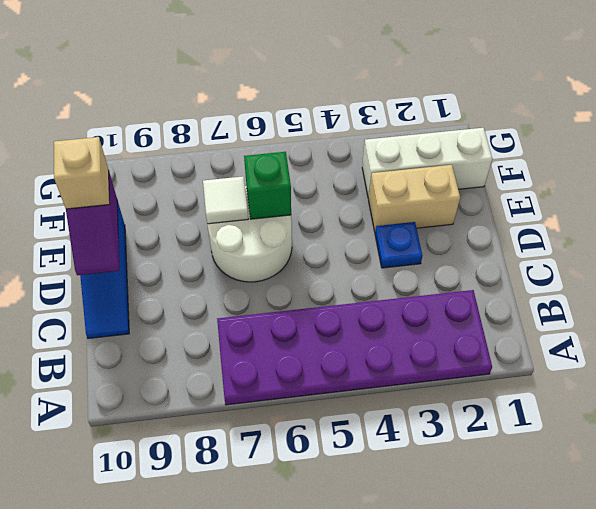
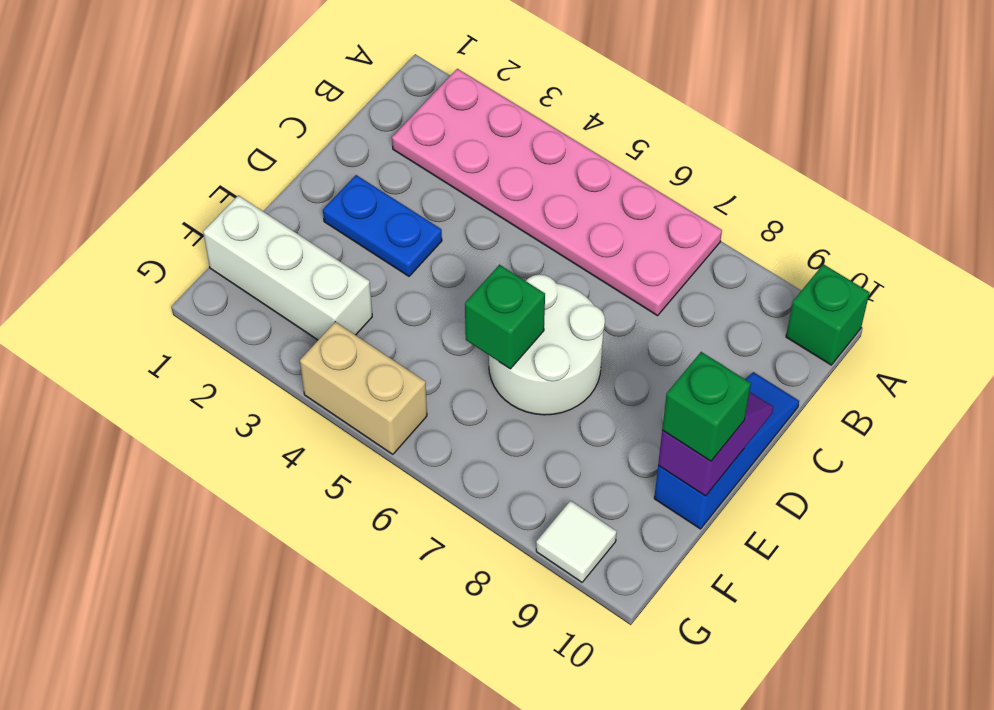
purple 2x6 plate [217,290,492,405] -> pink 2x6 plate [392,69,722,316]
none -> green 1x1 brick [786,264,870,365]
blue 1x1 plate [375,222,422,268] -> blue 1x2 plate [323,175,442,276]
tan 1x2 brick [368,165,460,231] -> tan 1x2 brick moved to [300,322,427,454]
white 1x1 tile [203,176,248,224] -> white 1x1 tile moved to [536,501,617,582]
tan 1x1 brick [54,137,110,209] -> green 1x1 brick [662,352,751,461]

